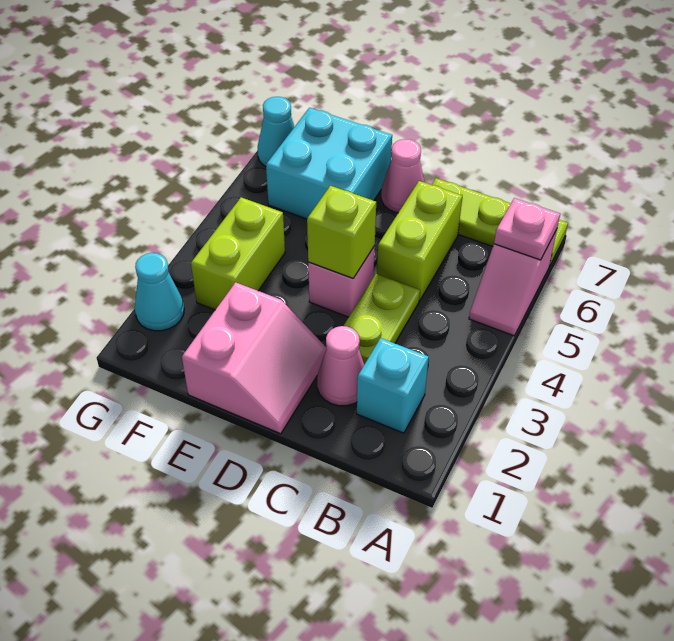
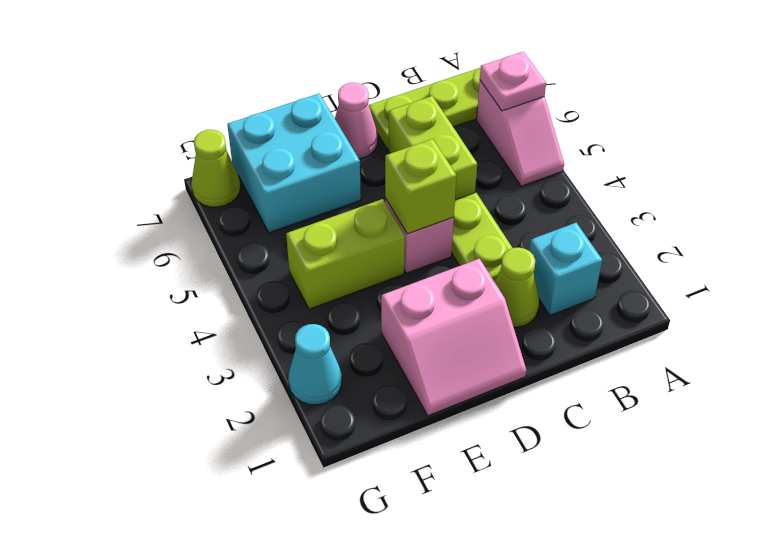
pink 1x1 cone [317,326,364,406] -> lime 1x1 cone [495,248,539,327]
pink 2x2 slope [182,282,326,434] -> pink 2x2 slope turned to [381,259,526,416]
lime 1x2 brick [191,197,285,310] -> lime 1x2 brick turned to [286,199,405,309]
cyan 1x1 cone [258,97,294,166] -> lime 1x1 cone [191,130,240,207]

